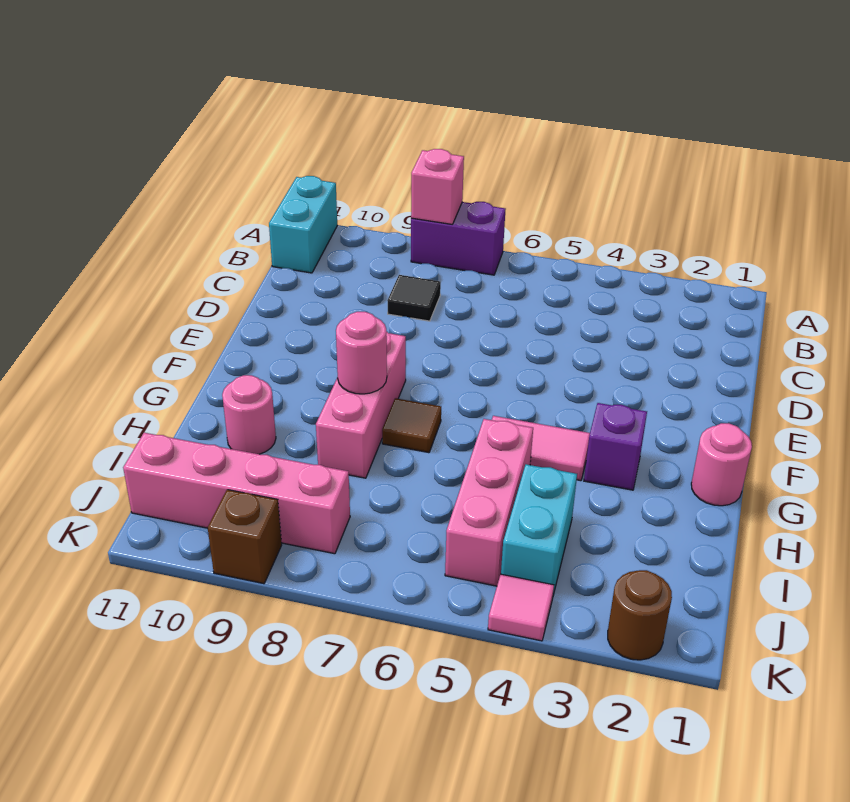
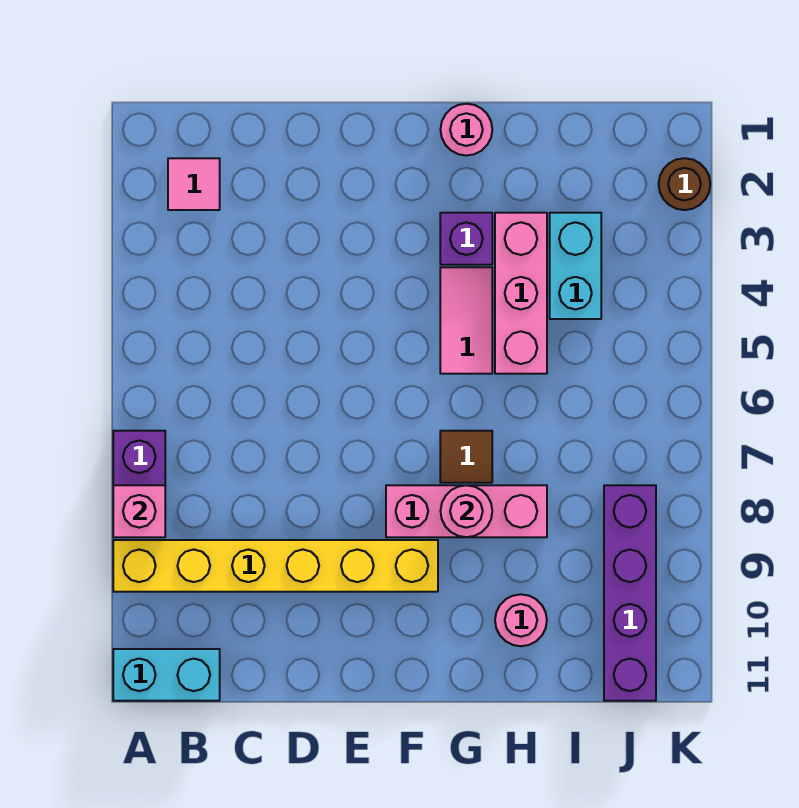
none -> yellow 1x6 brick [113,540,438,592]
black 1x1 tile [387,275,441,321] -> none
pink 1x3 brick [445,419,533,586] -> pink 1x3 brick turned to [495,213,547,374]
cyan 1x2 brick [501,464,577,595] -> cyan 1x2 brick turned to [550,213,601,319]
pink 1x4 brick [123,433,350,554] -> purple 1x4 brick [604,485,656,701]
pink 1x1 tile [488,574,554,641] -> pink 1x1 tile moved to [168,158,220,210]
brown 1x1 brick [208,490,282,584] -> none

